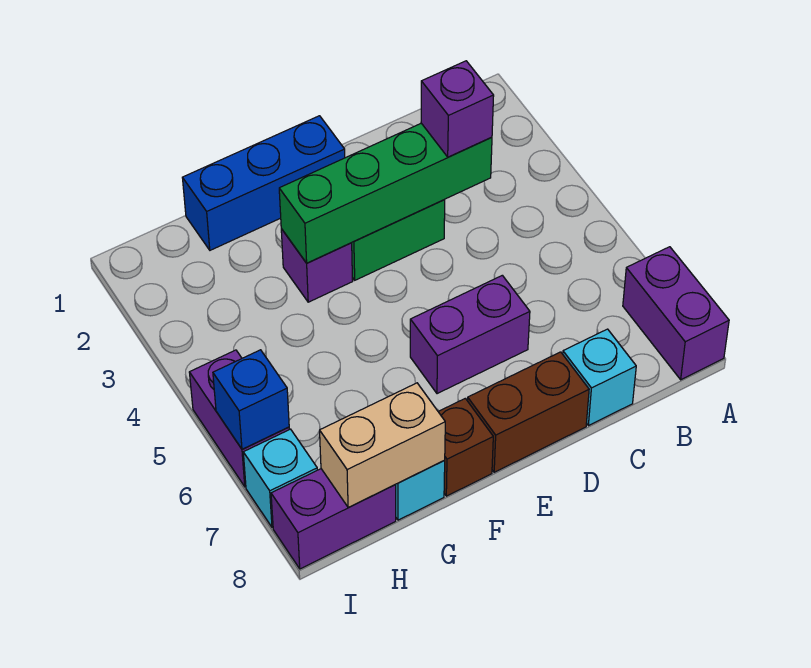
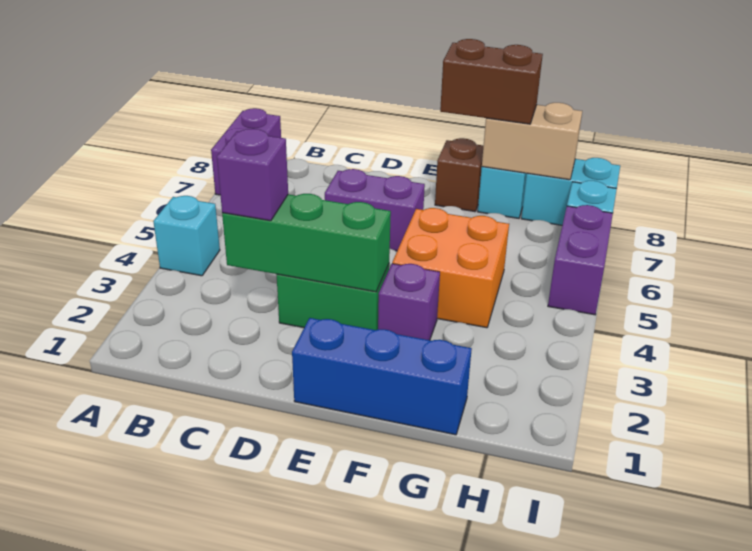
green 1x4 brick [279,123,492,263] -> green 1x3 brick [222,194,391,292]
cyan 1x1 brick [563,329,636,426] -> cyan 1x1 brick moved to [153,196,220,276]
brown 1x2 brick [468,352,589,472] -> brown 1x2 brick moved to [440,39,543,124]
none -> orange 2x2 brick [392,208,509,328]
purple 1x2 brick [271,469,396,569] -> cyan 1x2 brick [521,158,620,225]
blue 1x1 brick [213,350,289,449] -> none

